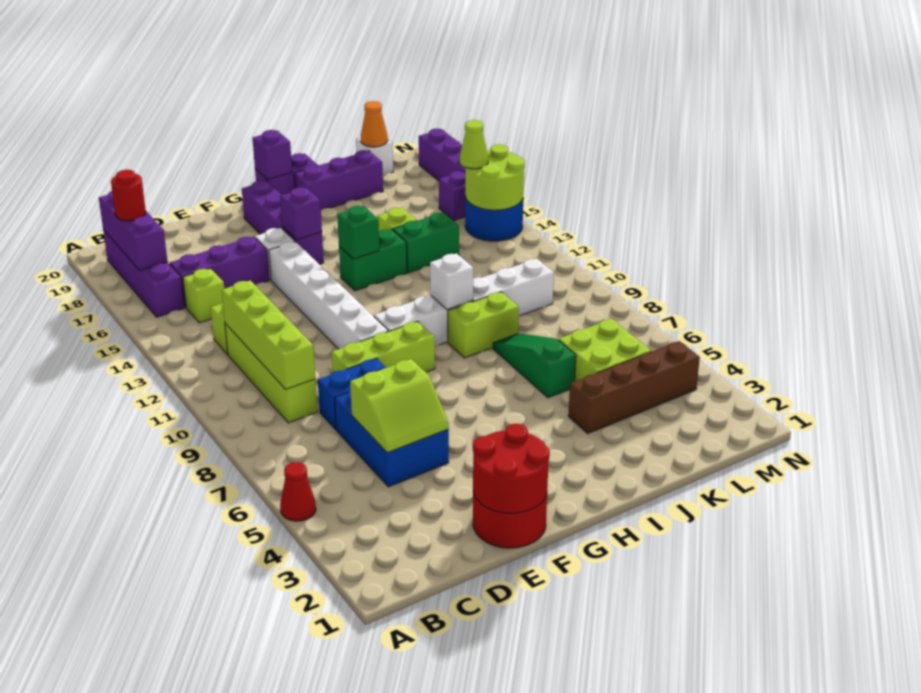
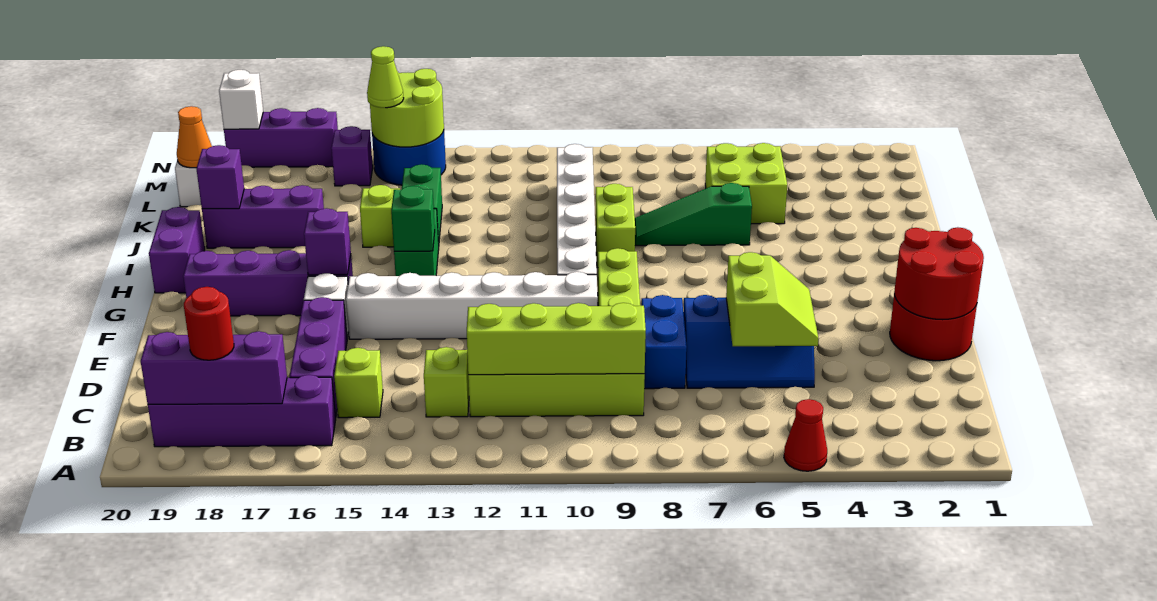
blue 2x3 brick [335,390,449,487] -> blue 2x3 slope [683,295,815,388]
purple 1x1 brick [253,130,292,180] -> purple 1x1 brick moved to [196,145,244,209]
white 1x1 brick [430,254,473,310] -> white 1x1 brick moved to [219,70,263,129]
purple 1x3 brick [294,150,383,210] -> purple 1x3 brick turned to [202,185,324,248]
brown 1x4 brick [568,341,700,433] -> none

